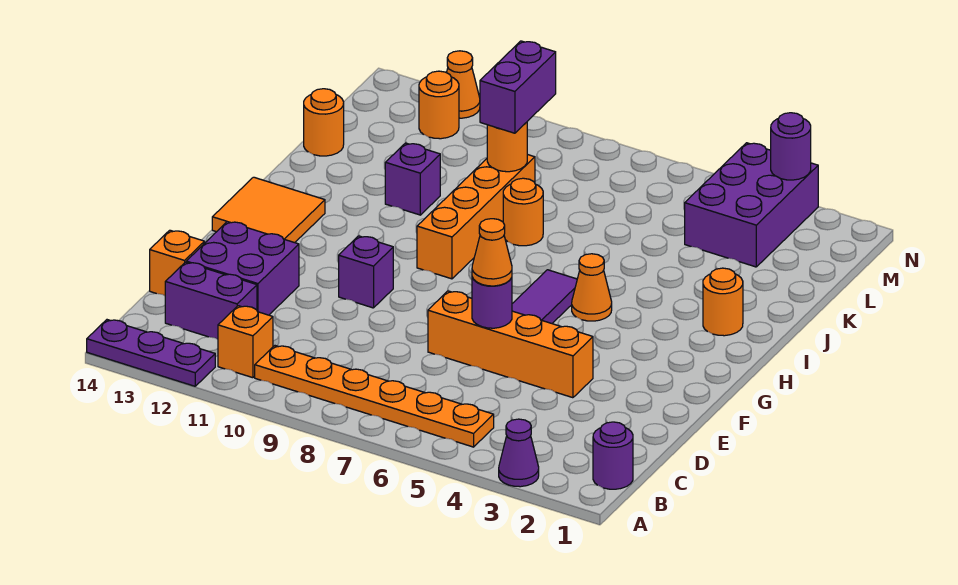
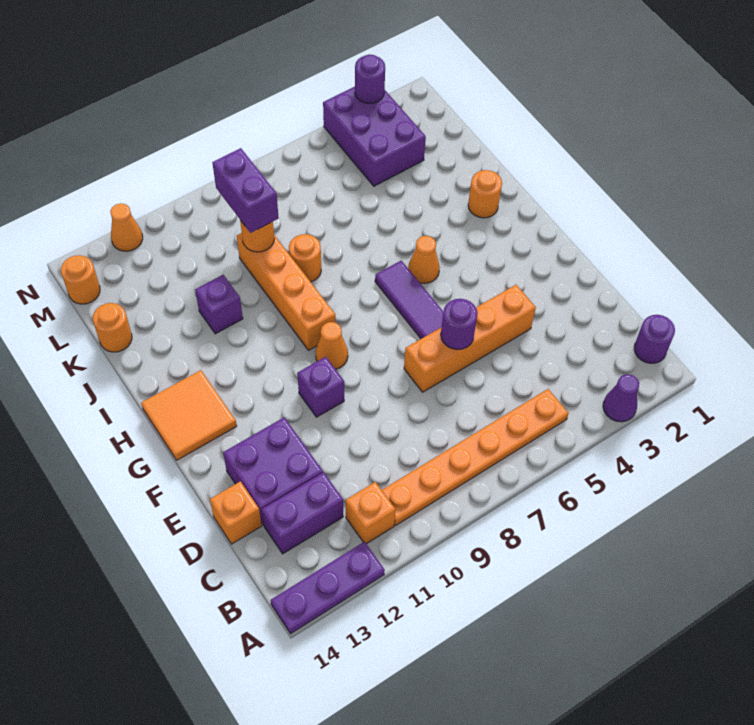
orange 1x1 cone [472,219,512,286] -> orange 1x1 cone moved to [316,322,348,369]
orange 1x1 round brick [419,71,459,139] -> orange 1x1 round brick moved to [61,255,100,304]

